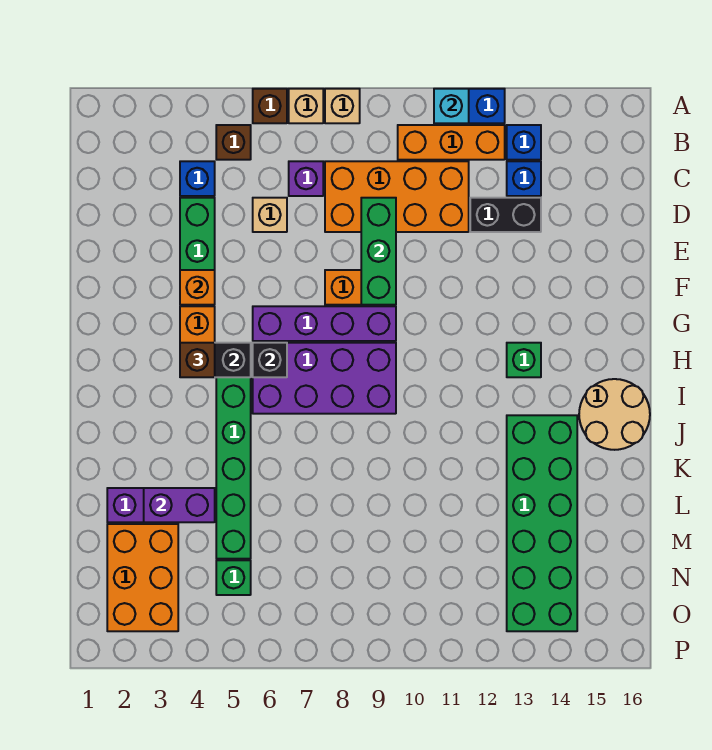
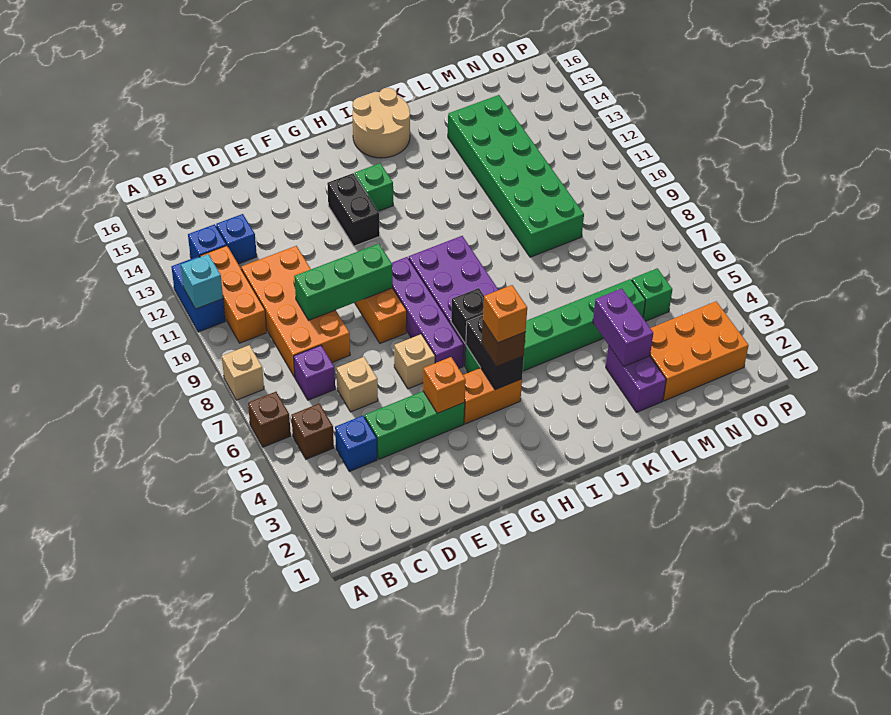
tan 1x1 brick [289,89,323,123] -> tan 1x1 brick moved to [394,334,435,389]
black 1x2 brick [470,198,541,232] -> black 1x2 brick moved to [327,173,380,246]
none -> orange 1x1 brick [483,285,527,343]
green 2x6 brick [507,415,577,631] -> green 2x6 brick turned to [448,95,584,257]

